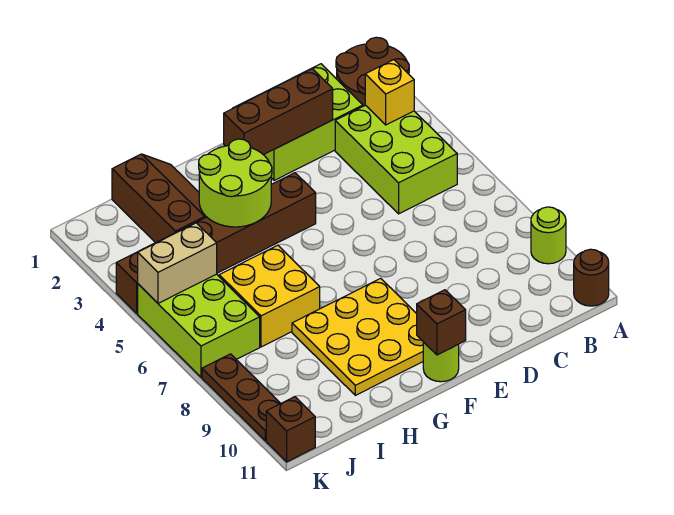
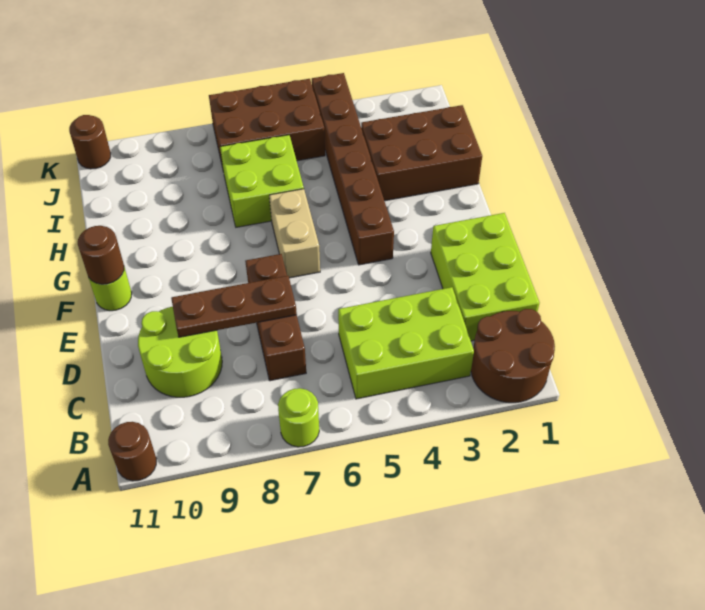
lime 1x1 round brick [531,207,566,264] -> lime 1x1 round brick moved to [278,388,319,447]
yellow 1x1 brick [365,60,414,125] -> none
brown 1x3 brick [224,69,333,155] -> brown 1x3 brick moved to [245,254,306,381]
yellow 3x3 plate [292,278,423,395] -> none
brown 1x1 brick [417,290,466,355] -> brown 1x1 round brick [78,226,124,284]
lime 2x2 round brick [199,139,272,227] -> lime 2x2 round brick moved to [138,307,222,397]
brown 2x3 slope [112,154,206,243] -> brown 2x3 brick [361,105,482,201]
yellow 2x2 brick [219,245,320,347] -> lime 2x2 brick [220,135,304,227]
lime 2x3 brick [138,274,260,377] -> brown 2x3 brick [209,79,325,168]
tan 1x2 brick [138,223,217,303] -> tan 1x2 brick moved to [269,189,320,278]
brown 1x3 plate [202,354,281,441] -> brown 1x3 plate moved to [171,276,297,337]
brown 1x1 brick [266,397,315,462] -> brown 1x1 round brick [69,115,111,169]

